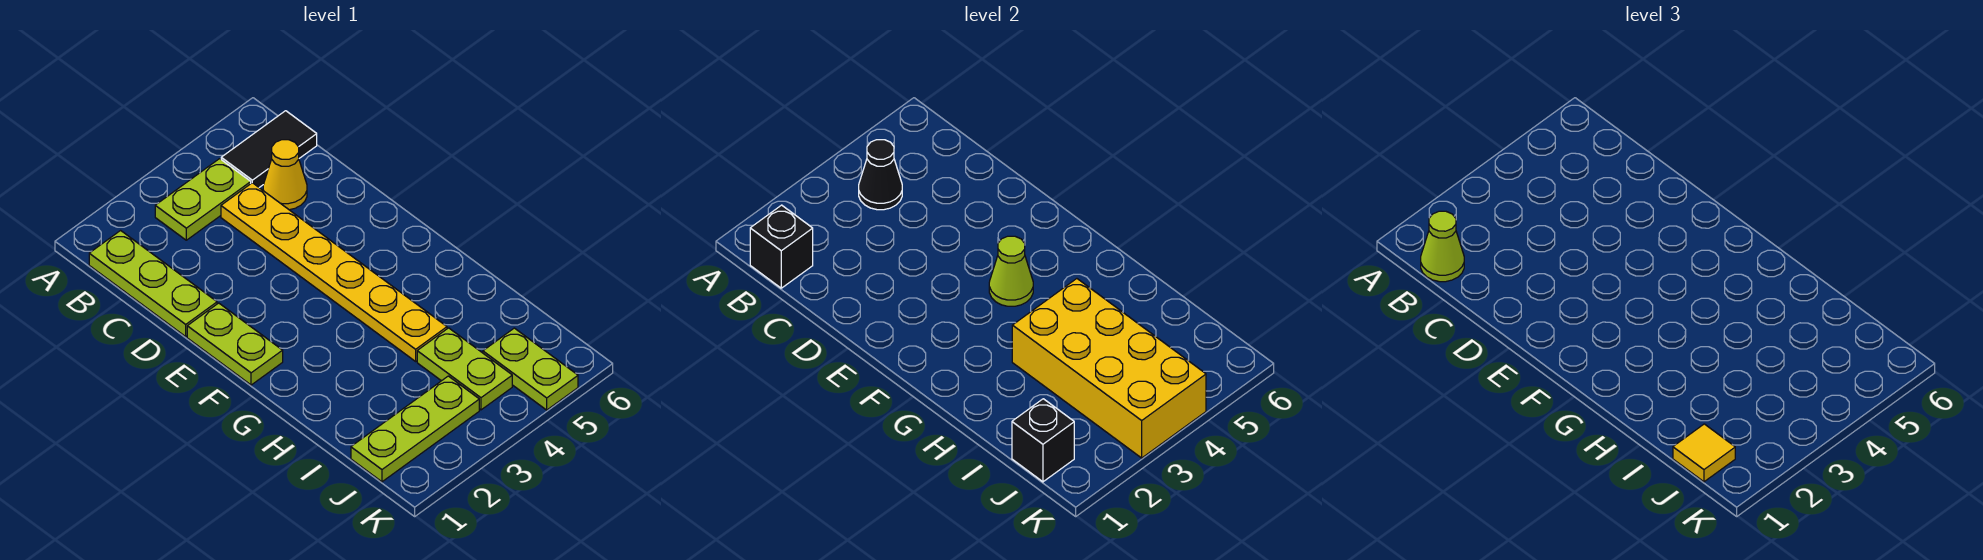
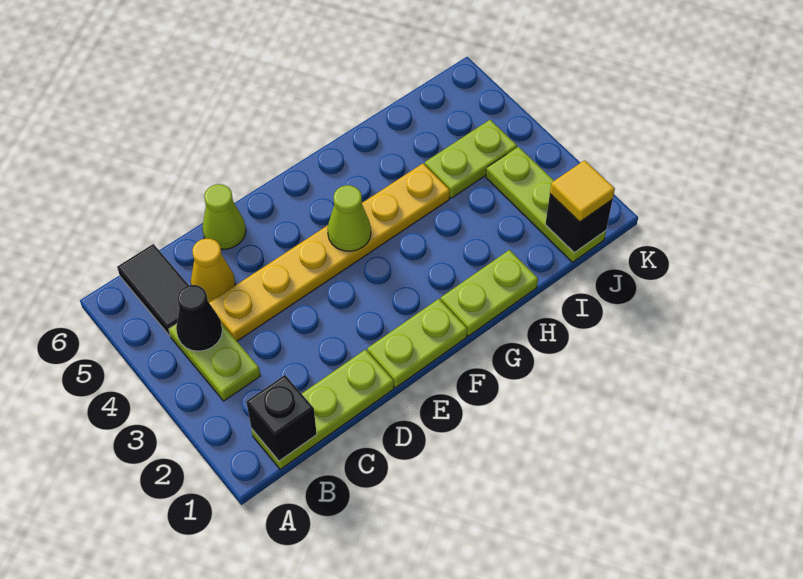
lime 1x1 cone [1421,211,1464,282] -> lime 1x1 cone moved to [202,184,246,249]
yellow 2x4 brick [1012,279,1206,458] -> none
lime 1x2 plate [483,328,578,410] -> lime 1x2 plate moved to [441,250,538,336]

